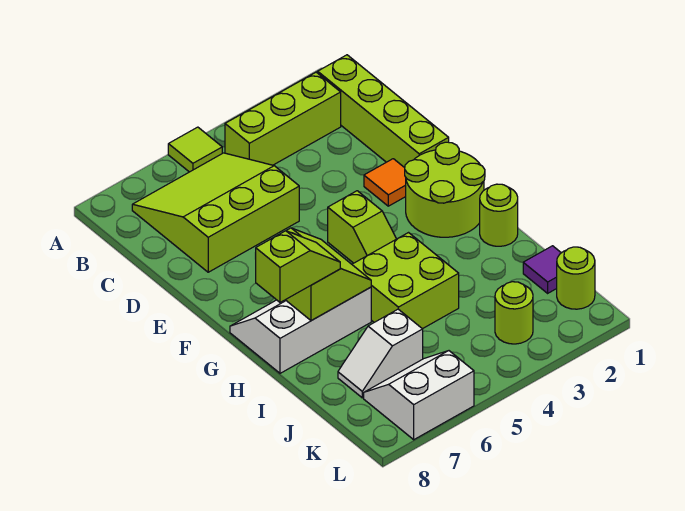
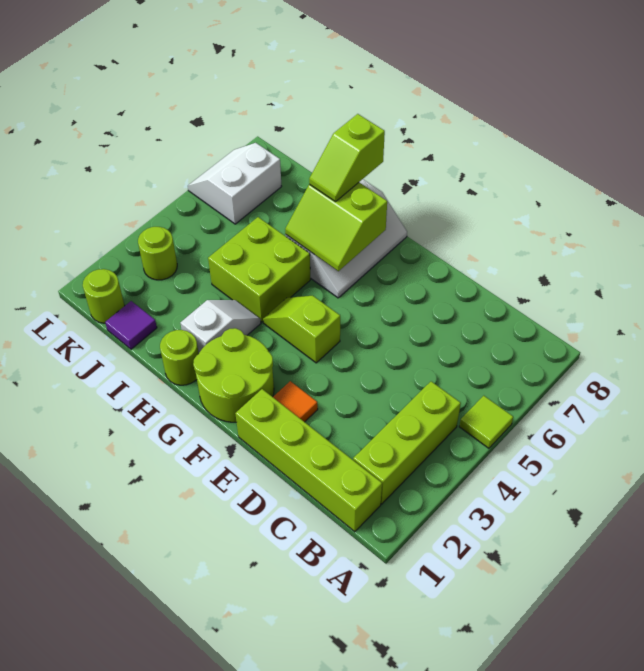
lime 3x3 slope [132,153,299,272] -> none
white 1x2 slope [338,309,423,398] -> white 1x2 slope moved to [180,300,261,353]
white 2x2 slope [364,351,474,440] -> white 2x2 slope turned to [188,143,282,224]

